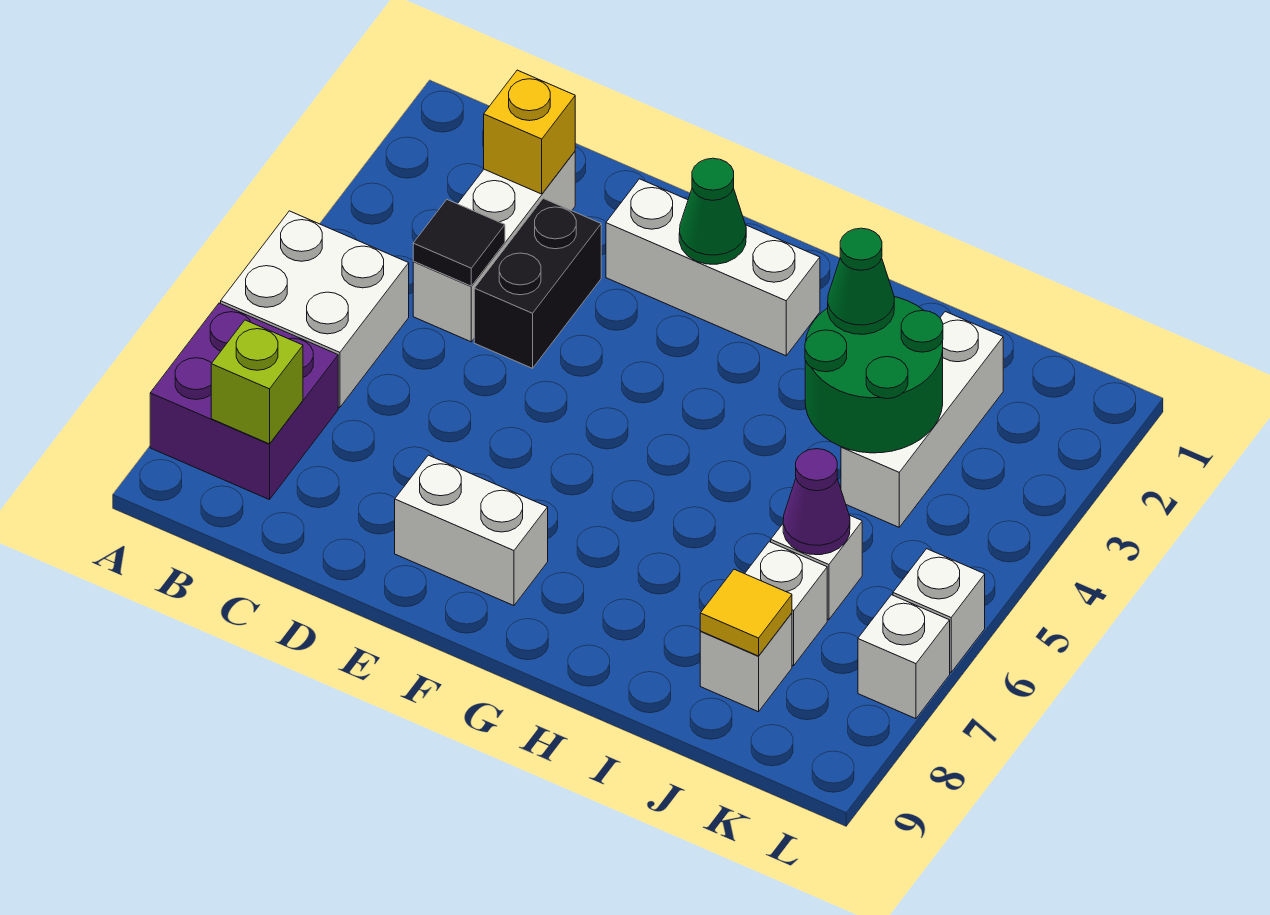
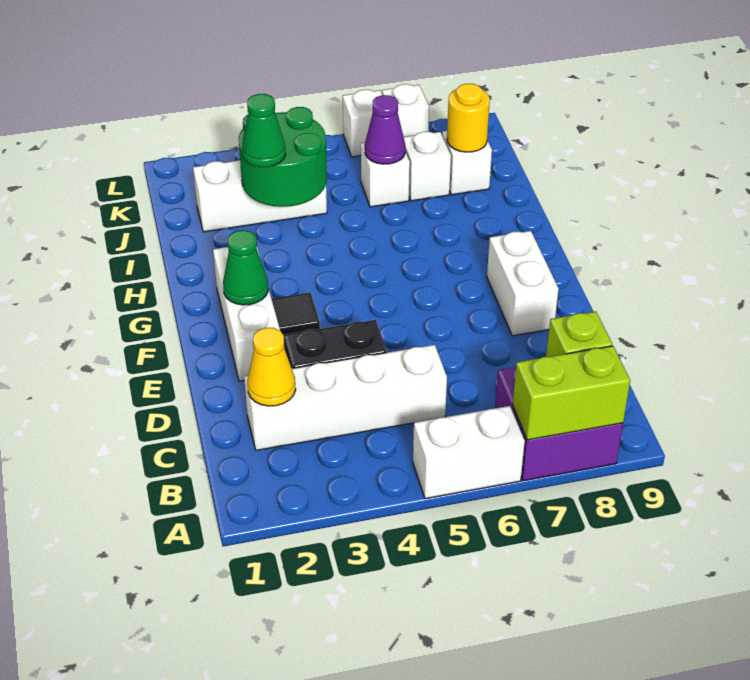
white 2x2 brick [221,211,409,407] -> white 1x2 brick [413,406,525,499]
none -> lime 1x2 brick [513,346,630,440]
white 1x3 brick [413,152,575,342] -> white 1x4 brick [244,345,447,450]
yellow 1x1 brick [484,70,575,194] -> yellow 1x1 cone [247,328,296,406]
black 1x1 tile [413,200,505,286] -> black 1x1 tile moved to [272,293,320,335]
yellow 1x1 tile [700,569,792,656] -> yellow 1x1 round brick [447,84,490,152]

